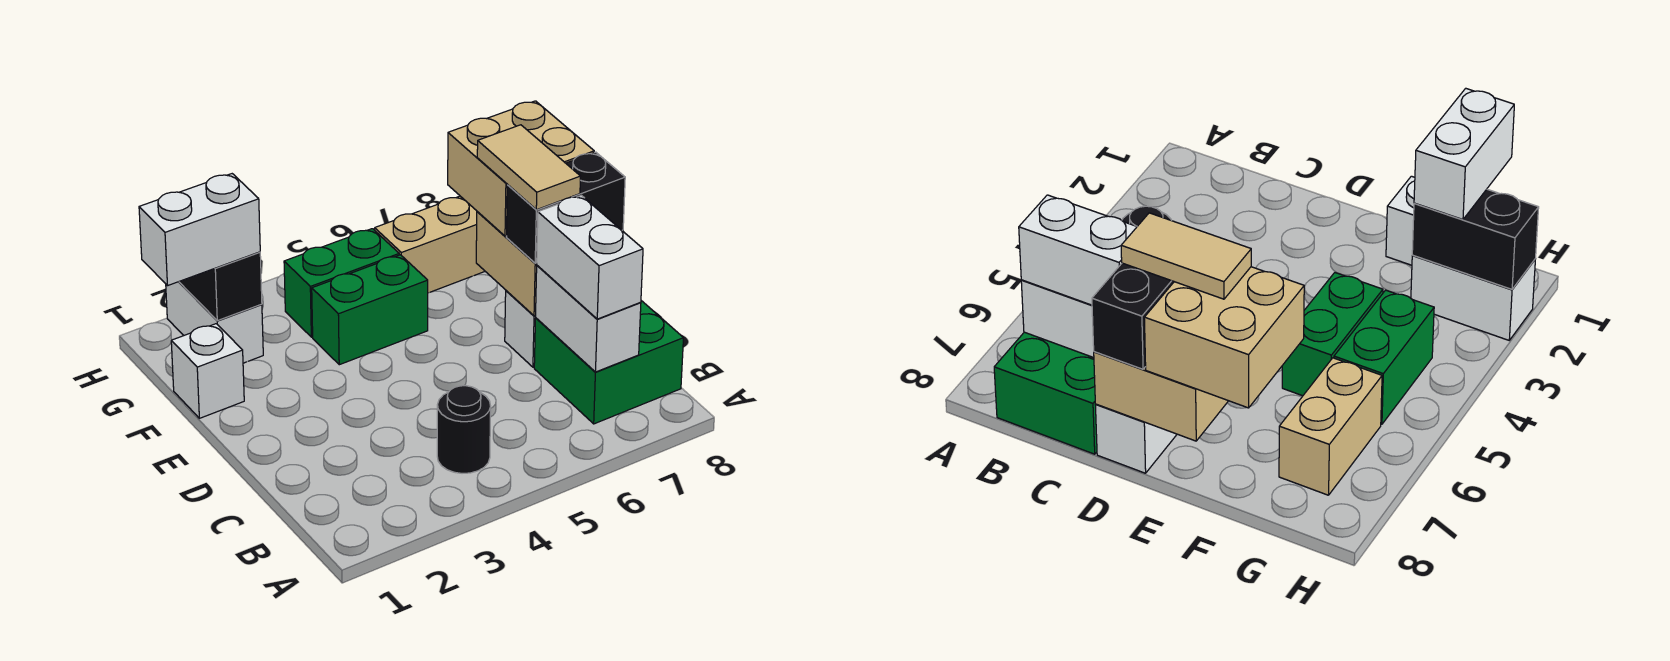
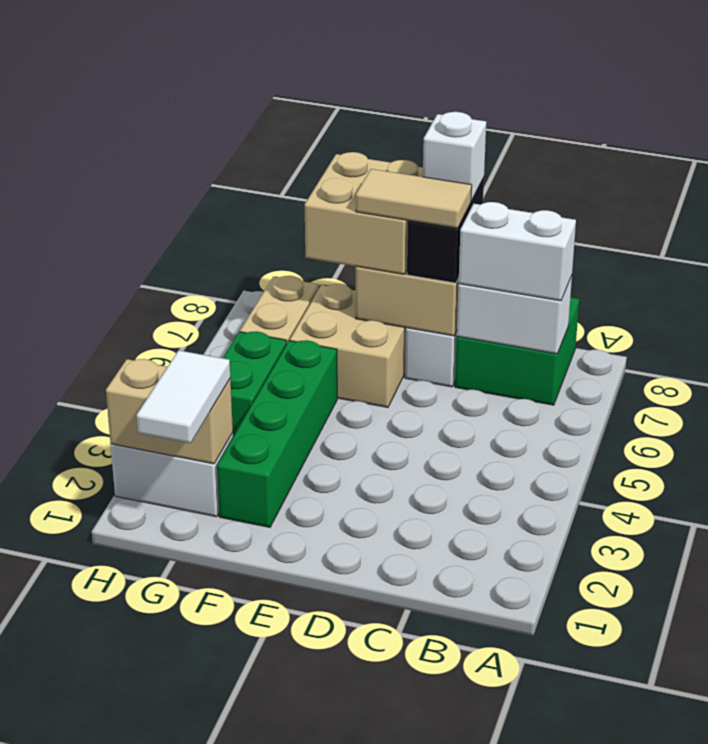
black 1x1 round brick [437,386,491,473] -> none
none -> tan 2x2 brick [290,284,406,407]
white 1x1 brick [171,324,244,418] -> white 1x1 brick moved to [423,112,486,201]
green 1x2 brick [312,255,428,365] -> green 1x4 brick [217,340,337,527]
white 1x2 brick [139,174,260,285] -> white 1x2 tile [136,350,230,443]
black 1x2 brick [179,252,262,321] -> tan 1x2 brick [106,359,233,464]

